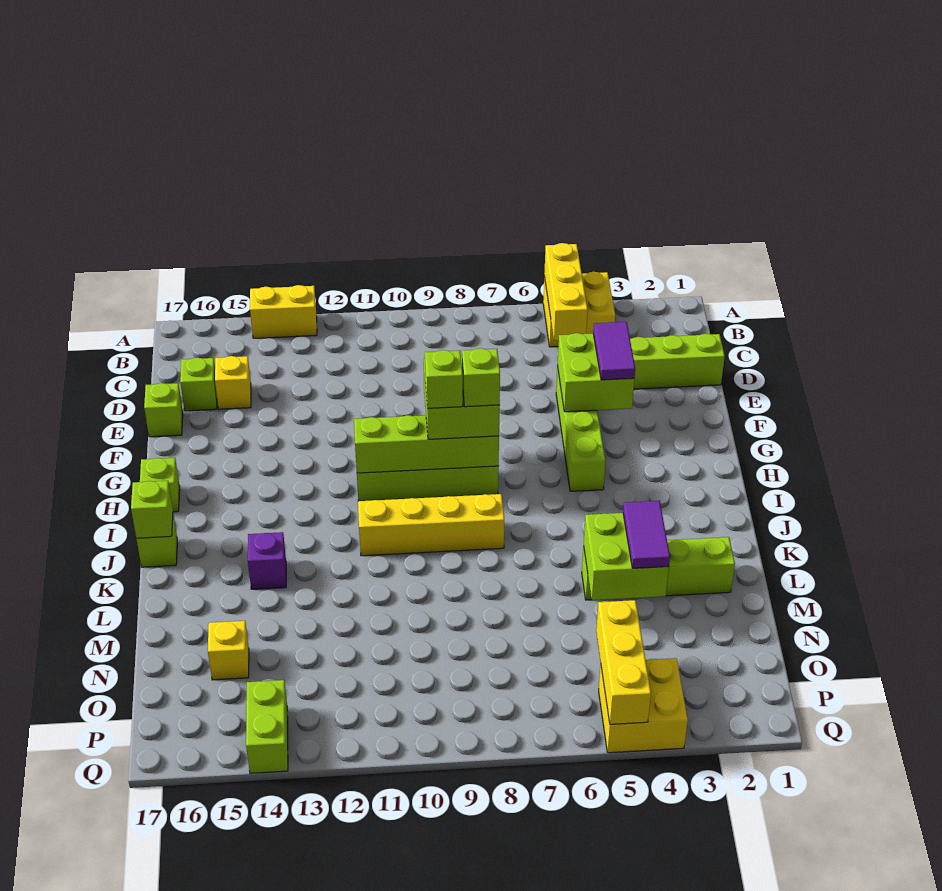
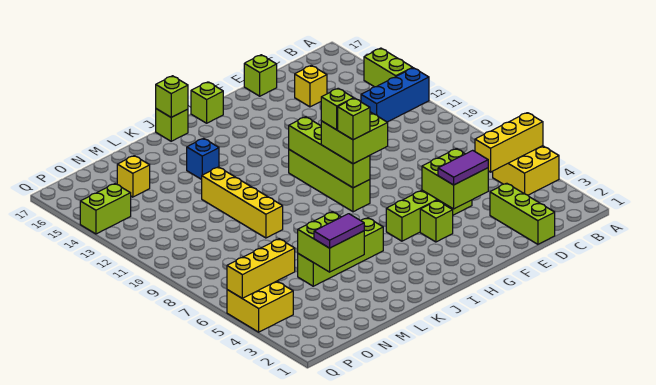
none -> blue 1x3 brick [361,68,429,122]
yellow 1x2 brick [250,285,317,338] -> lime 1x2 brick [364,48,413,87]
lime 1x1 brick [180,358,217,411] -> lime 1x1 brick moved to [420,201,453,242]
yellow 1x4 brick [358,494,504,556] -> yellow 1x4 brick moved to [202,167,283,238]
purple 1x1 brick [248,532,286,589] -> blue 1x1 brick [187,138,219,180]
lime 1x4 brick [582,537,735,600] -> lime 1x4 brick turned to [298,218,383,286]

